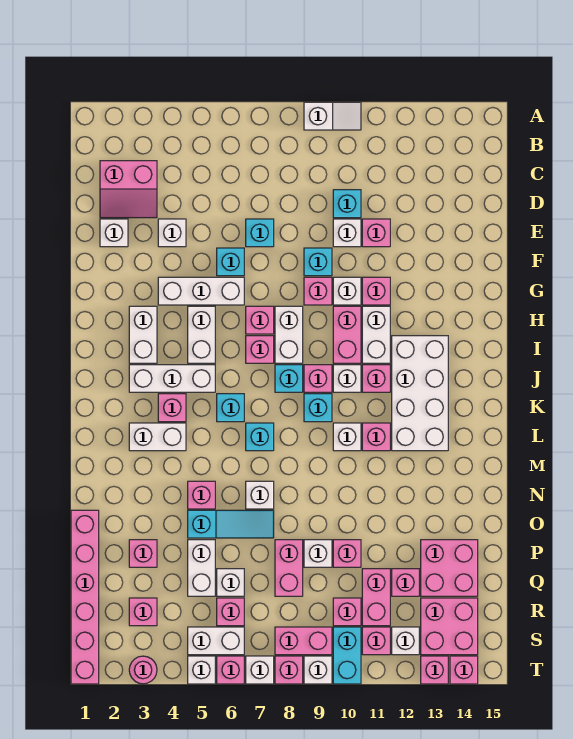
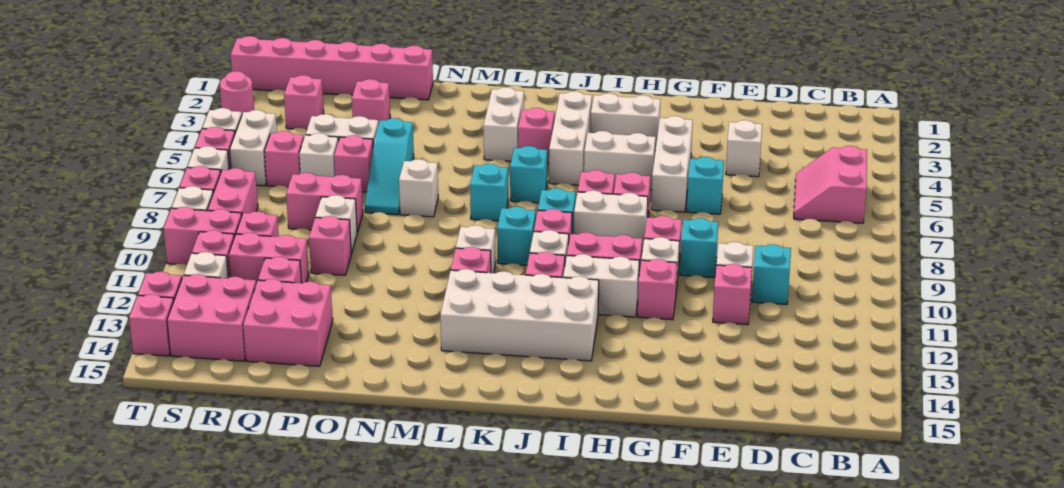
white 1x2 slope [304,102,361,130] -> none
pink 2x2 slope [100,161,157,218] -> pink 2x2 slope moved to [794,146,867,223]
white 1x1 brick [100,219,128,247] -> none
cyan 1x1 brick [246,219,274,247] -> none
pink 1x1 brick [188,481,215,509] -> pink 1x1 brick moved to [334,135,373,192]
cyan 1x2 brick [333,627,361,684] -> pink 1x2 brick [164,207,242,265]

